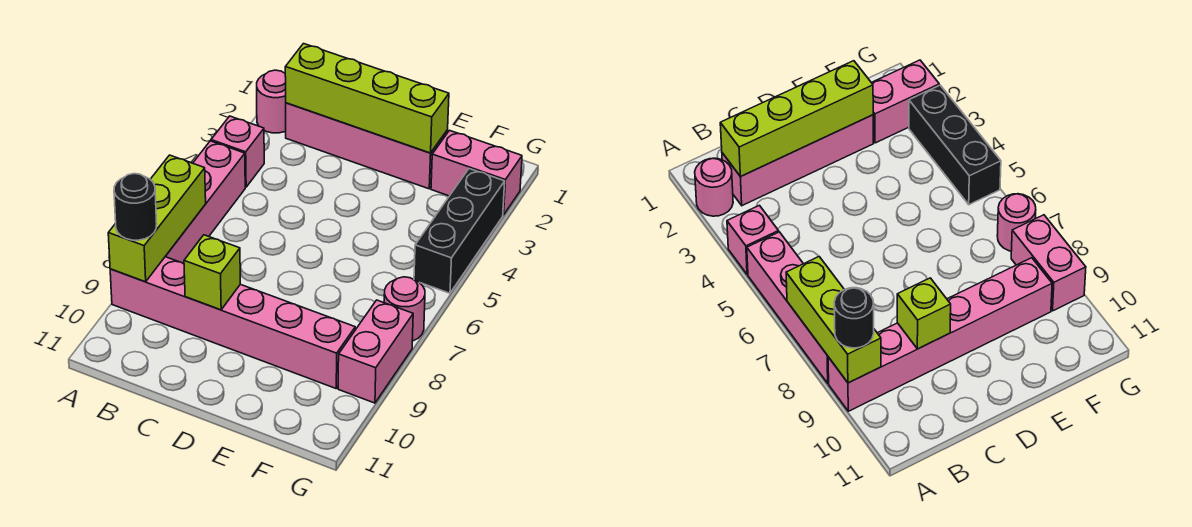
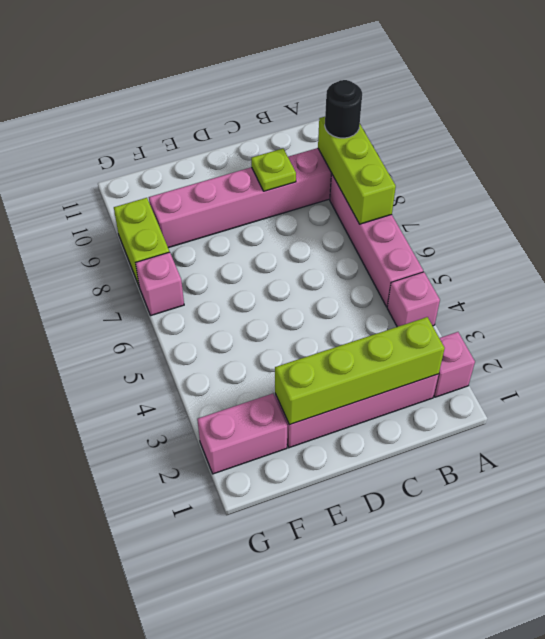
pink 1x1 round brick [257,70,286,133] -> pink 1x1 brick [434,332,475,397]
lime 1x1 brick [184,235,240,310] -> lime 1x1 plate [251,149,296,191]
black 1x3 brick [414,169,505,293] -> none
pink 1x1 round brick [384,277,425,341] -> pink 1x1 brick [136,252,184,315]
pink 1x2 brick [338,300,413,403] -> lime 1x2 brick [114,198,169,285]

